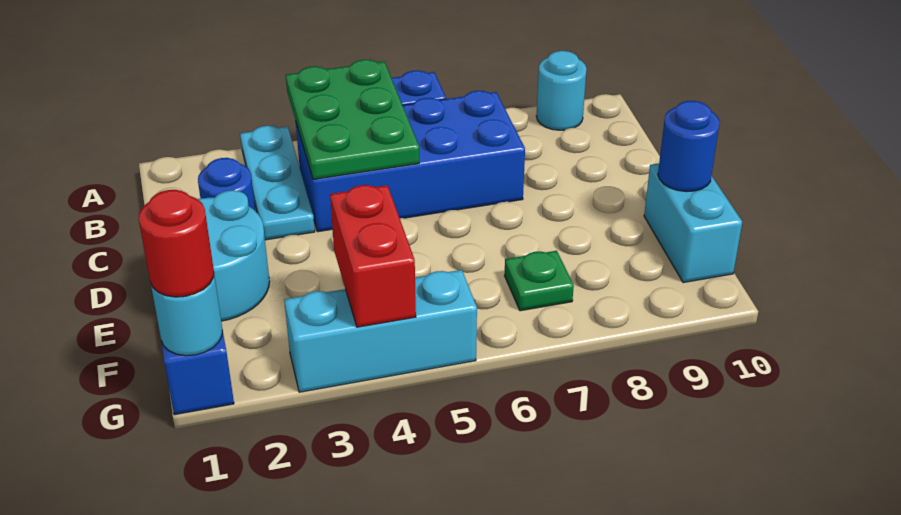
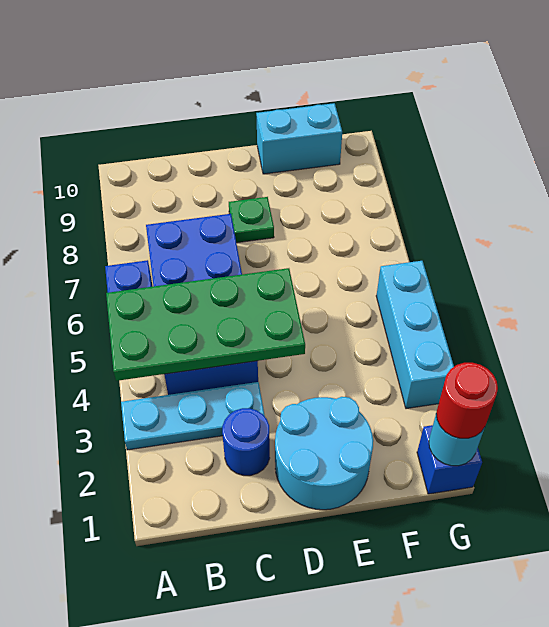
green 2x3 plate [286,60,419,179] -> green 2x4 plate [106,268,305,381]
cyan 1x1 round brick [536,51,587,130] -> none
blue 1x1 round brick [658,101,720,192] -> none
red 1x2 brick [330,185,416,327] -> none
green 1x1 plate [505,251,574,311] -> green 1x1 plate moved to [229,197,274,243]

